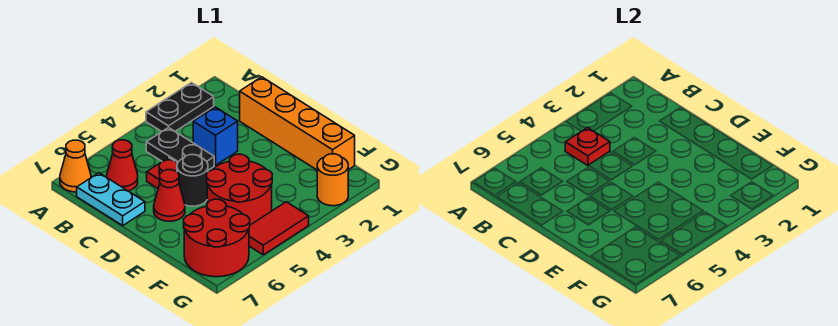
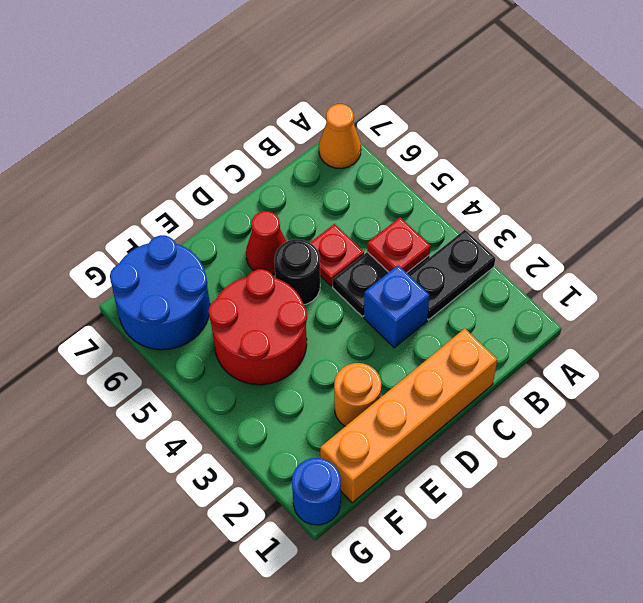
black 1x2 plate [146,83,214,131] -> black 1x2 plate turned to [408,230,496,320]
red 1x1 cone [107,140,138,191] -> none
cyan 1x2 plate [77,173,145,225] -> none
red 2x2 round brick [184,199,250,277] -> blue 2x2 round brick [110,235,210,350]
none -> blue 1x1 round brick [292,458,341,525]
orange 1x1 round brick [317,154,348,206] -> orange 1x1 round brick moved to [334,363,381,426]
red 1x2 tile [249,202,309,255] -> none

